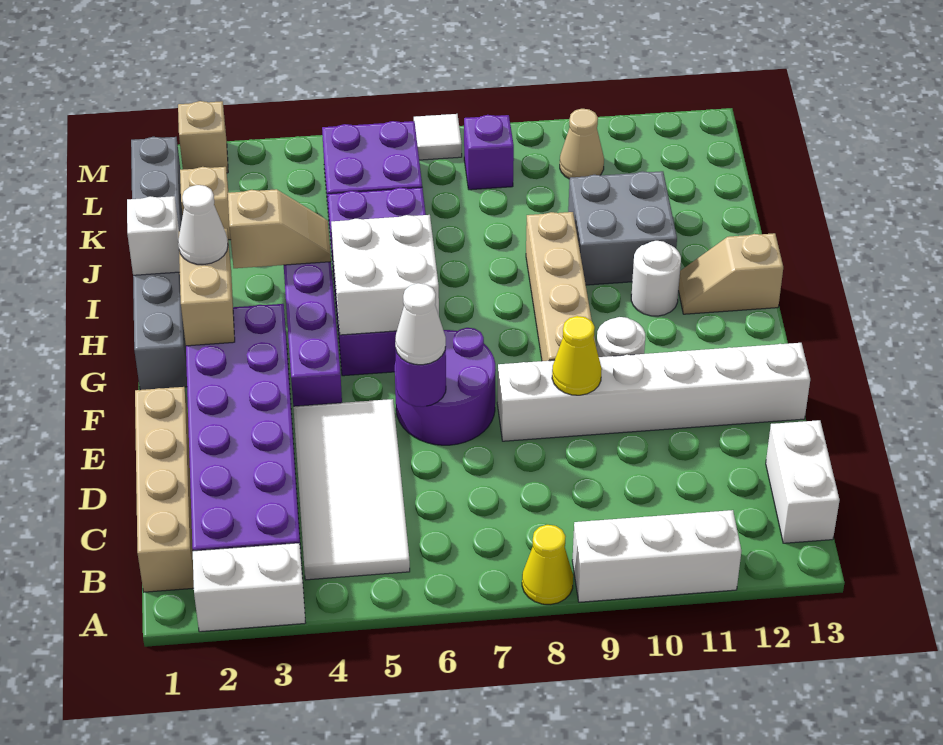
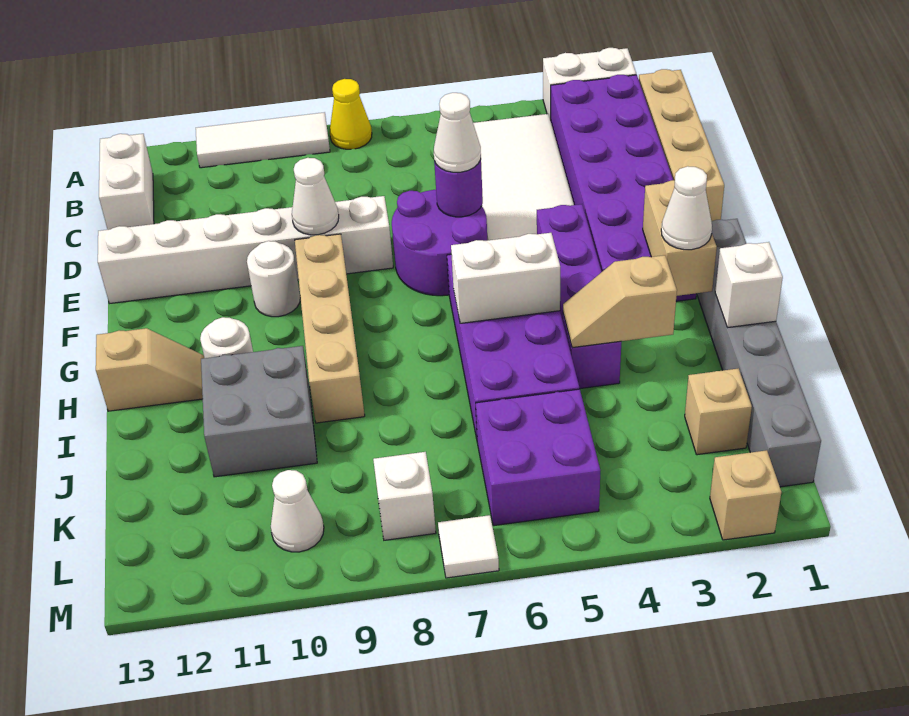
white 1x3 brick [572,510,741,602] -> white 1x3 tile [196,112,330,168]
yellow 1x1 cone [552,316,602,395] -> white 1x1 cone [292,158,339,235]
white 2x2 brick [331,215,439,335] -> white 1x2 brick [451,233,560,323]
purple 1x1 brick [464,115,514,190] -> white 1x1 brick [373,452,436,540]
tan 1x1 cone [560,109,604,179] -> white 1x1 cone [271,470,324,552]

